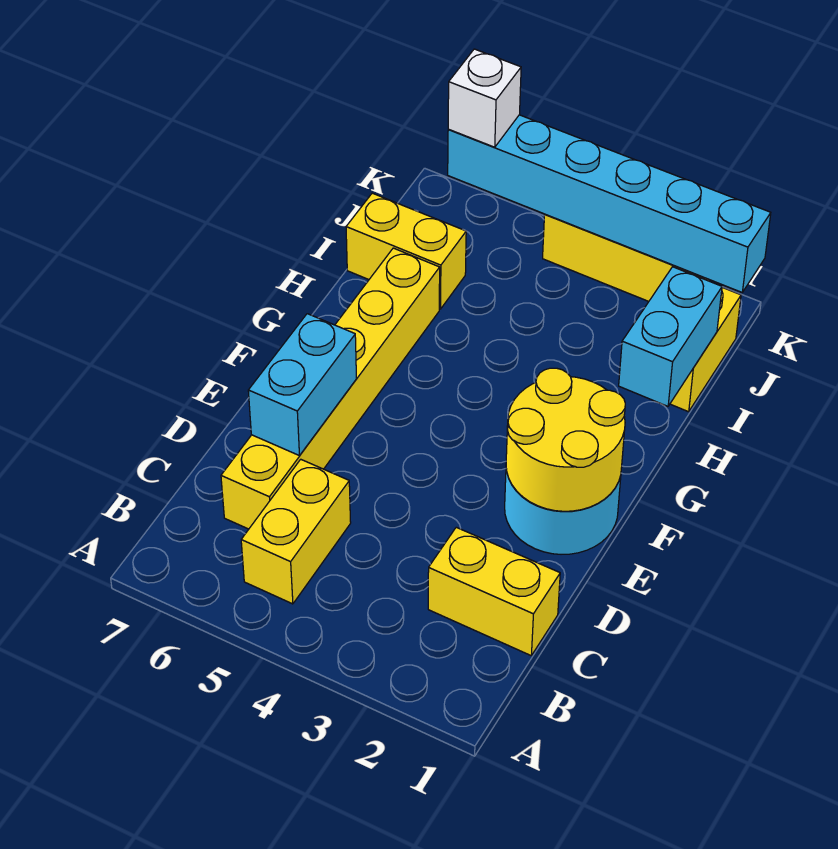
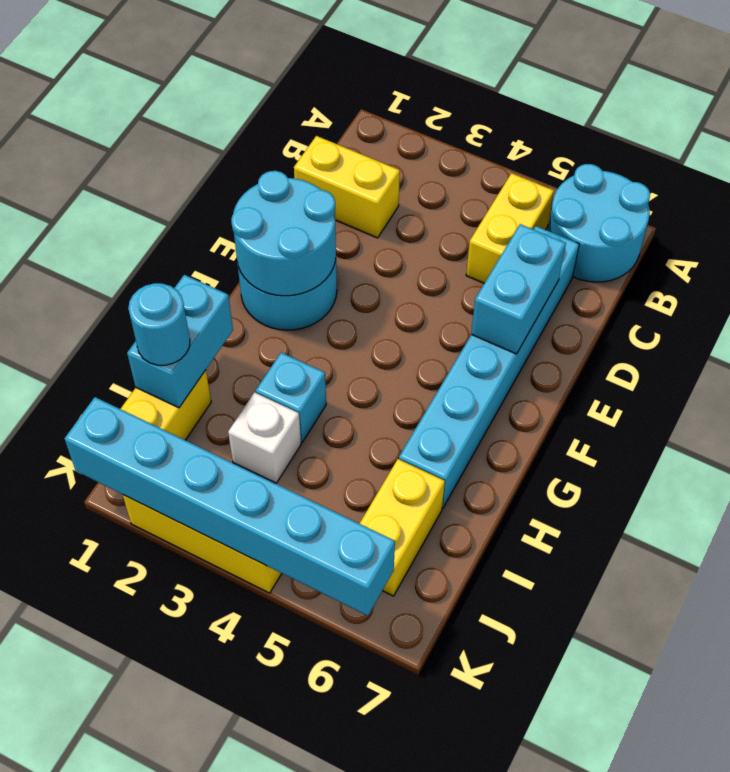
none -> cyan 2x2 round brick [548,164,650,282]
yellow 1x6 brick [221,248,440,529] -> cyan 1x6 brick [399,226,579,508]
yellow 2x2 round brick [506,368,625,511] -> cyan 2x2 round brick [231,171,336,296]
none -> cyan 1x1 brick [256,353,326,442]
none -> cyan 1x1 round brick [128,283,190,365]
yellow 1x2 brick [346,193,466,309] -> yellow 1x2 brick turned to [359,459,445,596]
white 1x1 brick [448,49,521,147] -> white 1x1 brick moved to [228,392,301,483]

